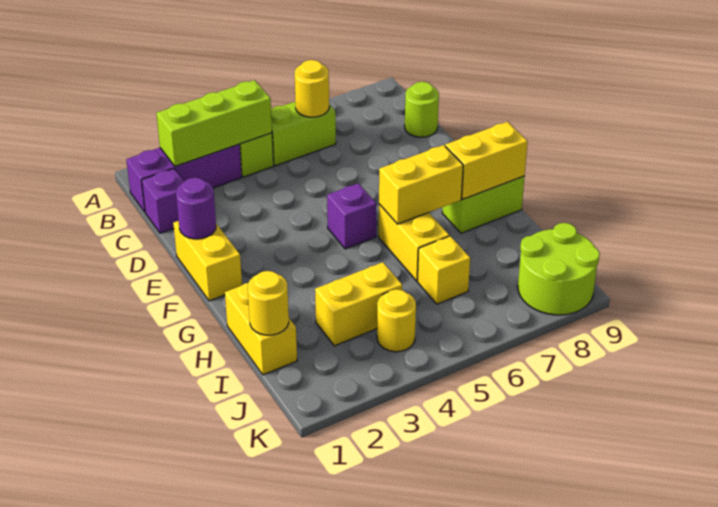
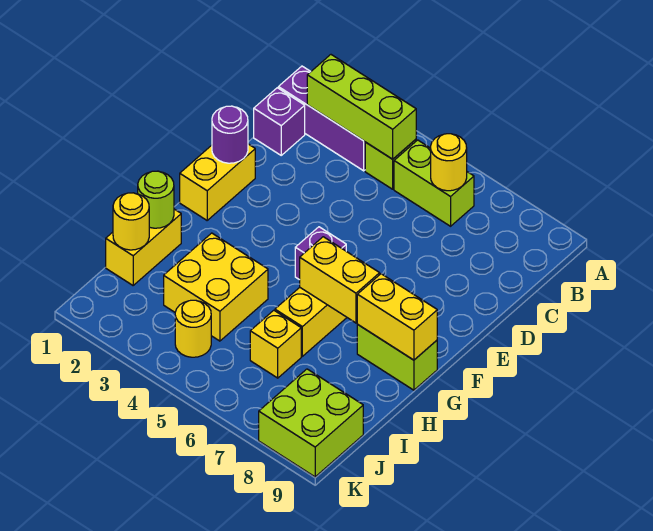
lime 1x1 round brick [405,82,439,137] -> lime 1x1 round brick moved to [138,171,174,228]
yellow 1x2 brick [315,262,402,346] -> yellow 2x2 brick [164,233,268,341]
lime 2x2 round brick [518,223,600,315] -> lime 2x2 brick [259,369,363,477]

